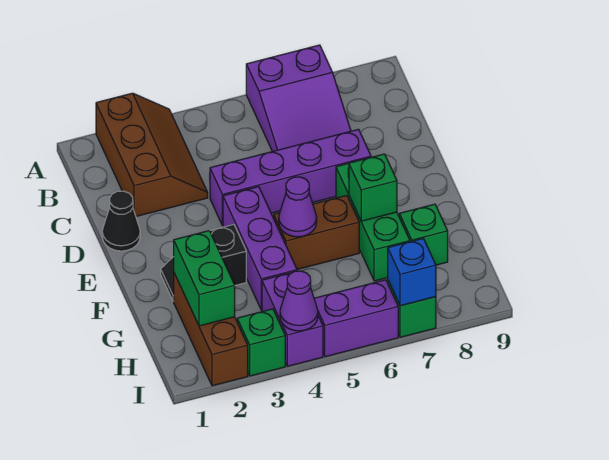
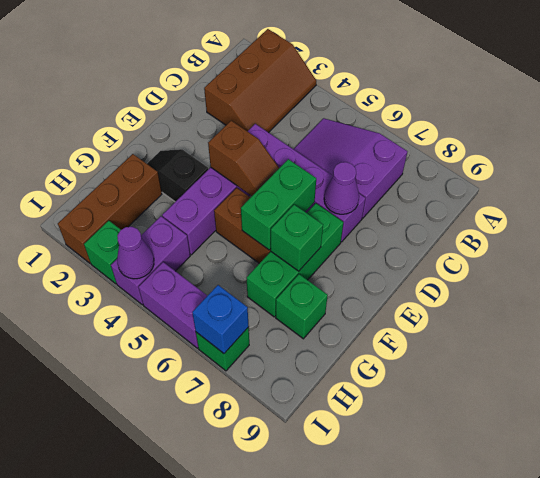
purple 2x3 slope [246,45,351,151] -> purple 2x3 slope turned to [294,118,408,218]
black 1x1 cone [102,191,140,251] -> none
none -> brown 1x2 slope [208,121,279,196]
purple 1x1 cone [279,177,317,237] -> purple 1x1 cone moved to [324,162,359,214]
green 1x2 brick [174,231,235,326] -> green 1x2 brick moved to [241,159,316,250]

